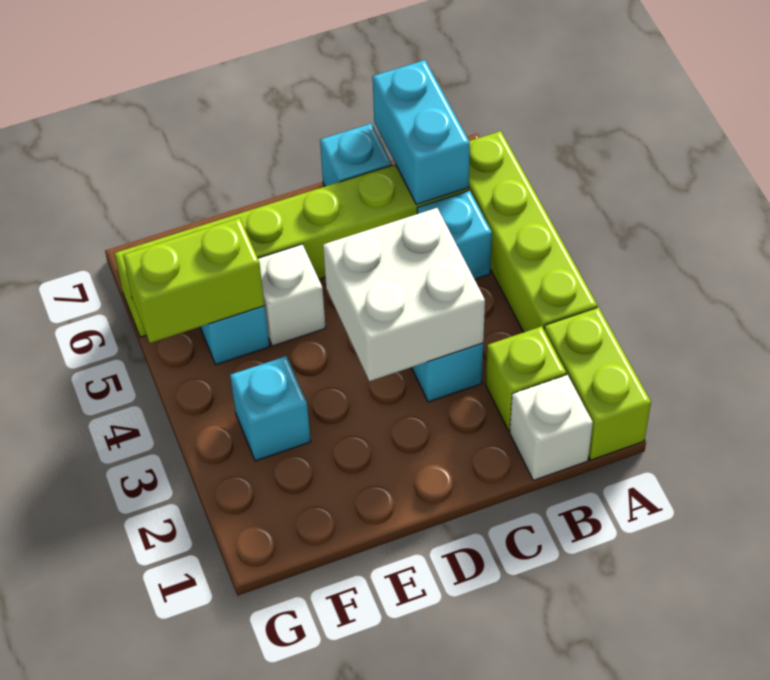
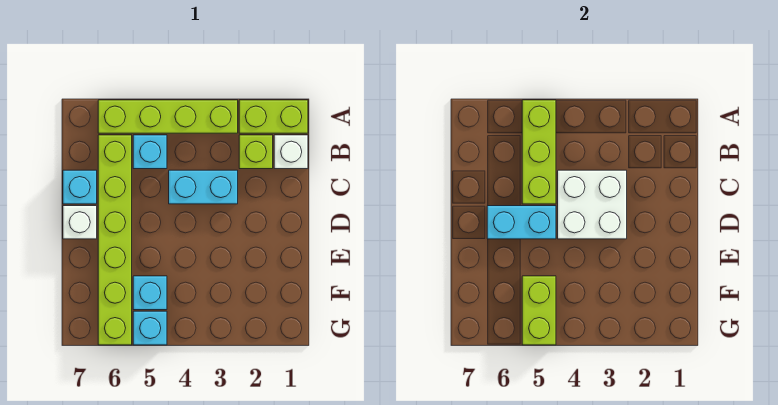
none -> lime 1x3 brick [522,100,556,204]
cyan 1x2 brick [373,60,470,204] -> cyan 1x2 brick moved to [487,206,556,239]
white 1x1 brick [258,244,326,346] -> white 1x1 brick moved to [63,206,97,239]
cyan 1x1 brick [230,356,311,461] -> cyan 1x1 brick moved to [133,311,167,345]

